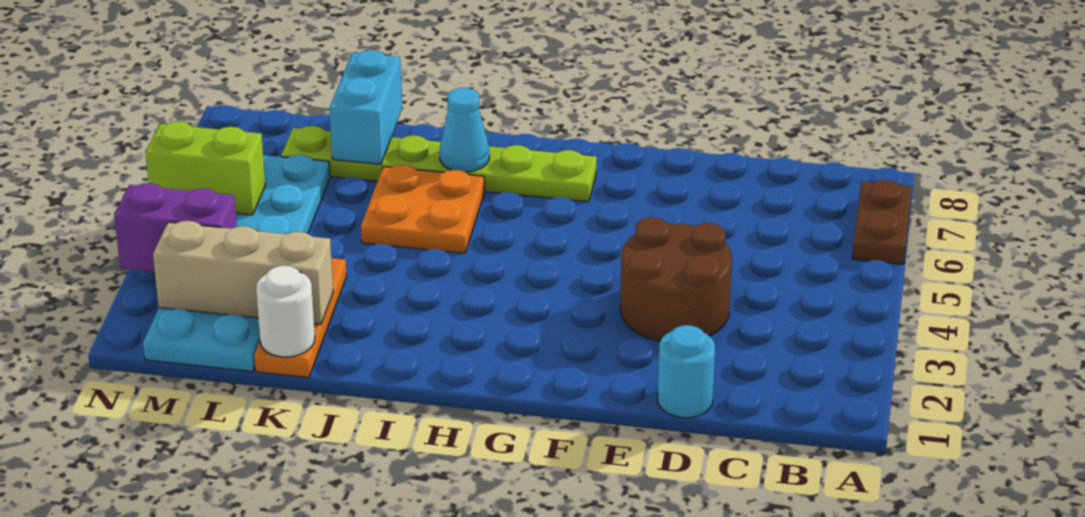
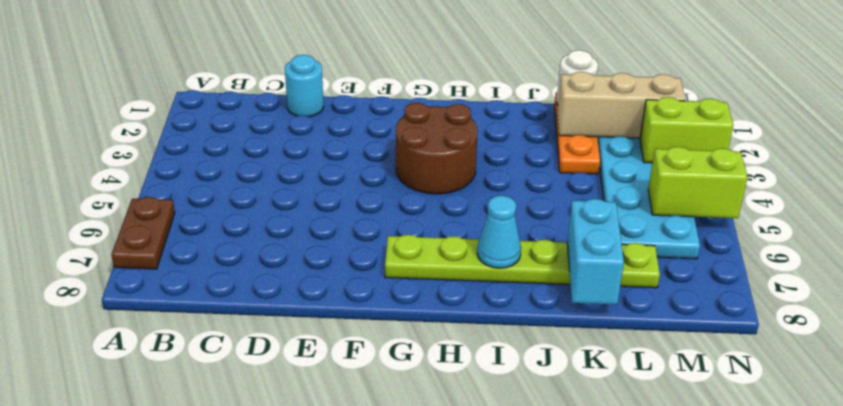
brown 2x2 round brick [620,217,732,341] -> brown 2x2 round brick moved to [396,103,478,194]
orange 2x2 plate [361,165,484,253] -> none
purple 1x2 brick [114,183,237,272] -> lime 1x2 brick [640,97,733,163]

